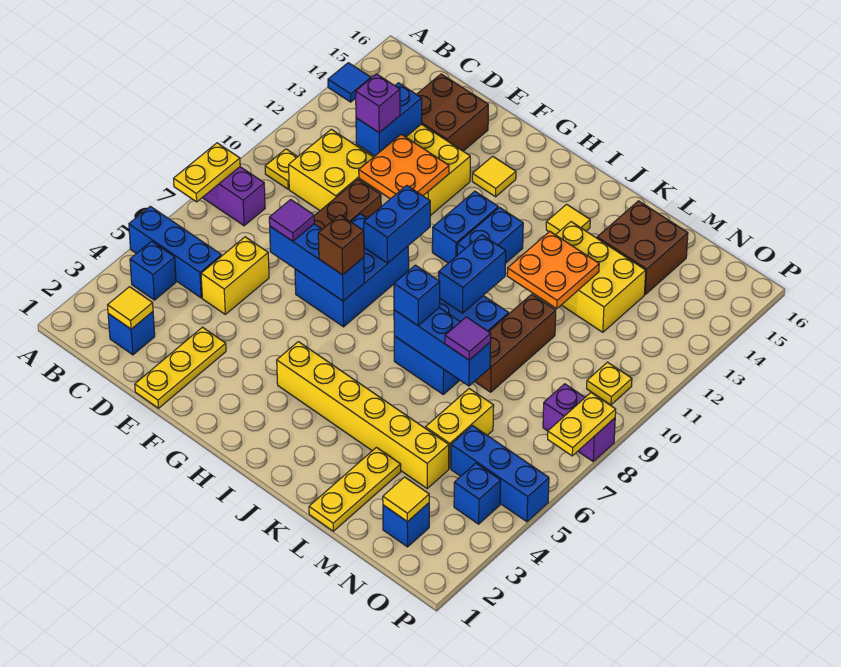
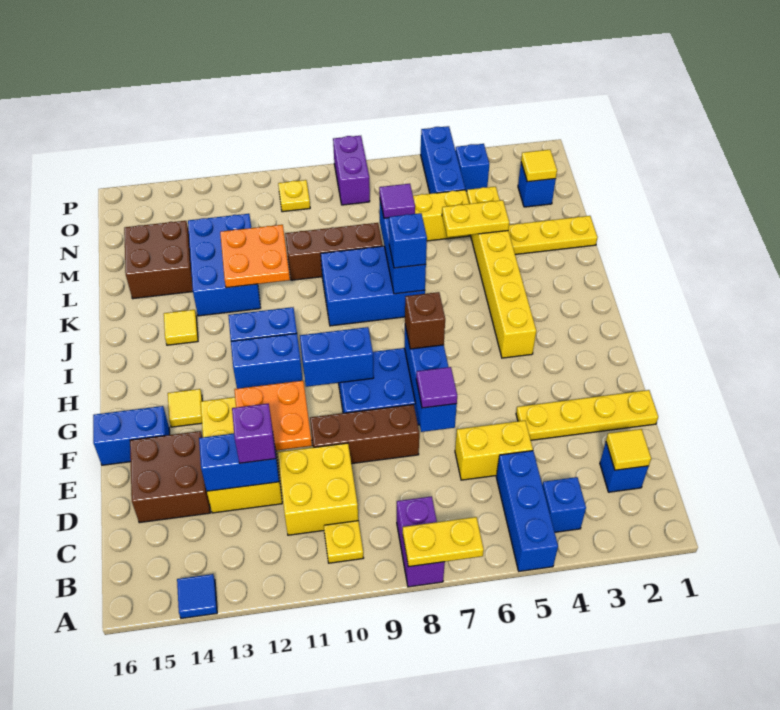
yellow 1x3 plate [135,327,226,408] -> yellow 1x4 plate [516,390,658,440]
blue 1x2 brick [439,235,506,313] -> blue 1x2 brick moved to [93,406,170,465]
yellow 2x3 brick [556,222,646,332] -> blue 2x3 brick [188,214,261,316]
yellow 1x2 plate [548,393,616,456] -> yellow 1x2 plate moved to [442,200,509,237]

